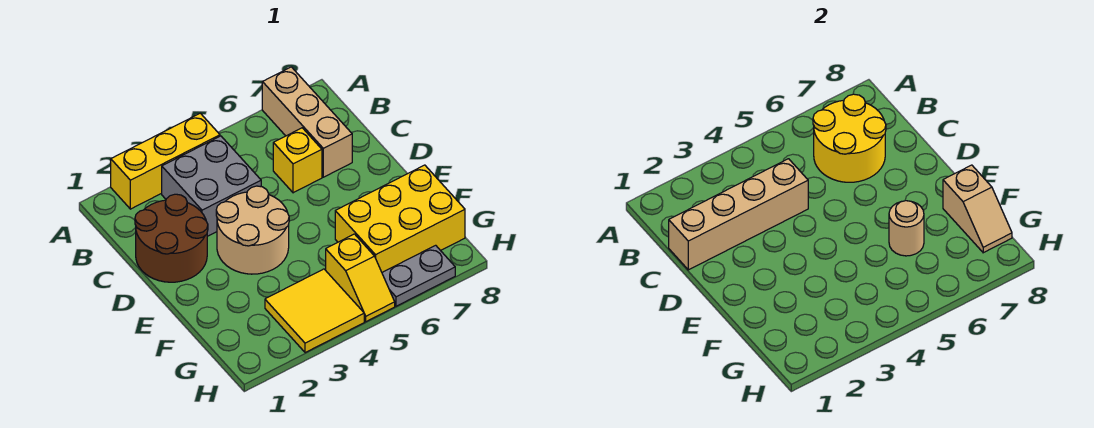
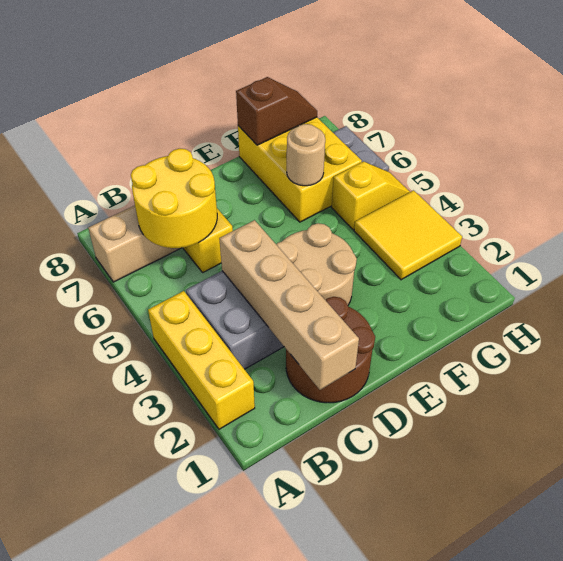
tan 1x2 slope [943,165,1012,253] -> brown 1x2 slope [236,77,317,145]

